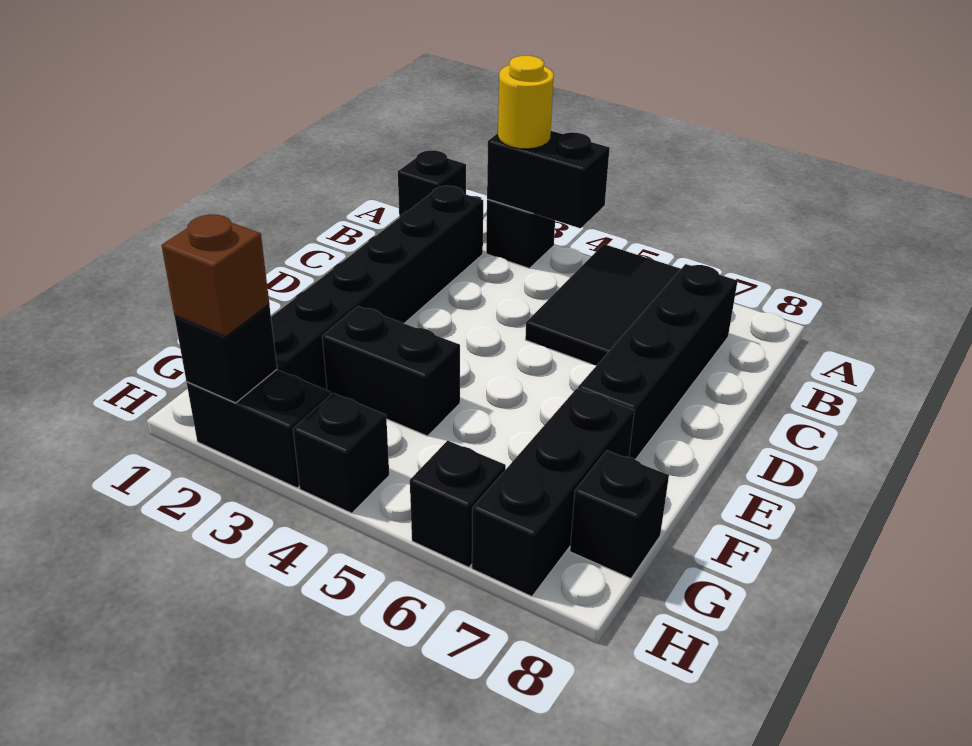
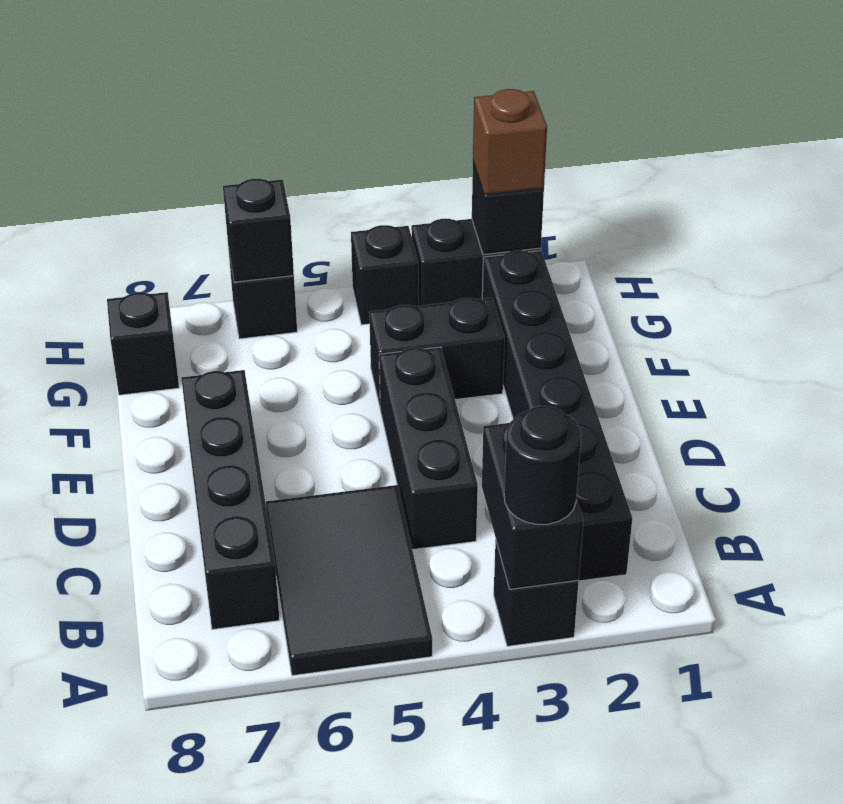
black 1x1 brick [398,150,466,218] -> black 1x1 brick moved to [223,179,294,282]
black 1x2 brick [487,131,610,228] -> black 1x2 brick turned to [482,423,583,589]
yellow 1x1 round brick [498,56,554,149] -> black 1x1 round brick [504,406,581,524]
black 1x3 brick [472,389,634,597] -> black 1x3 brick moved to [379,347,478,550]

